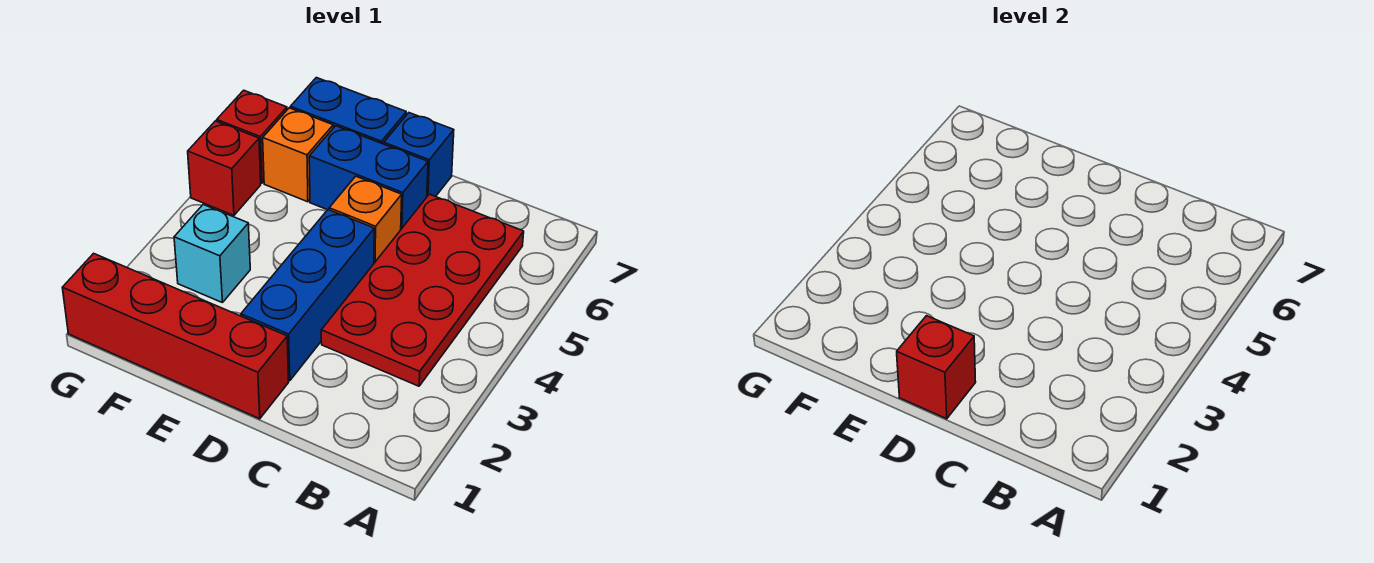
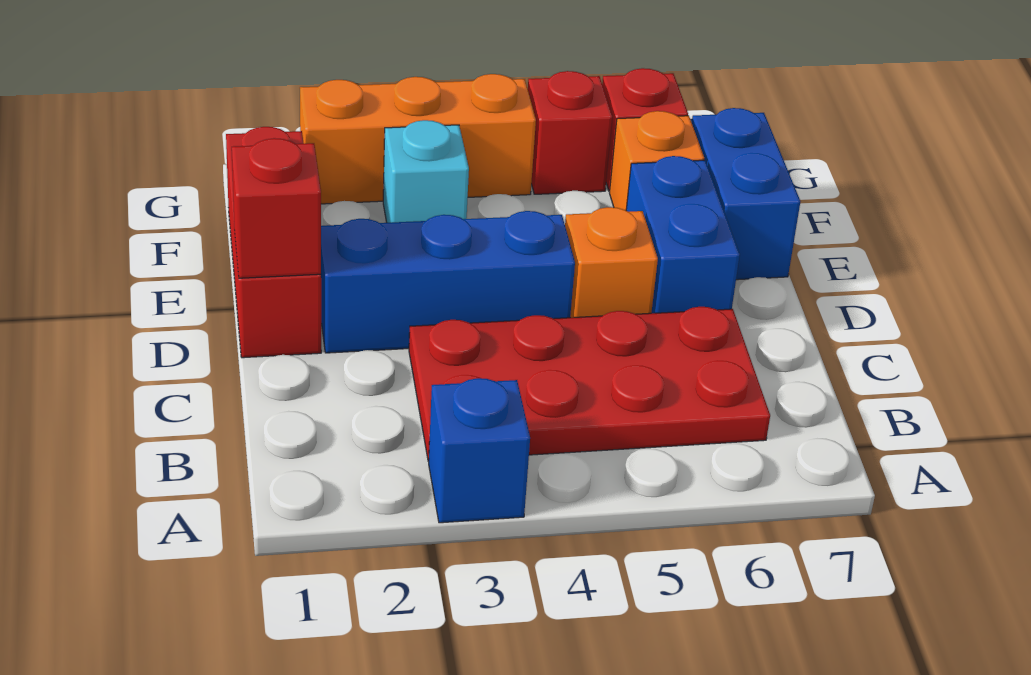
red 1x4 brick [62,253,289,419] -> red 1x3 brick [226,127,321,358]
blue 1x1 brick [384,113,454,197] -> blue 1x1 brick moved to [429,378,530,523]
none -> orange 1x3 brick [300,74,536,204]

